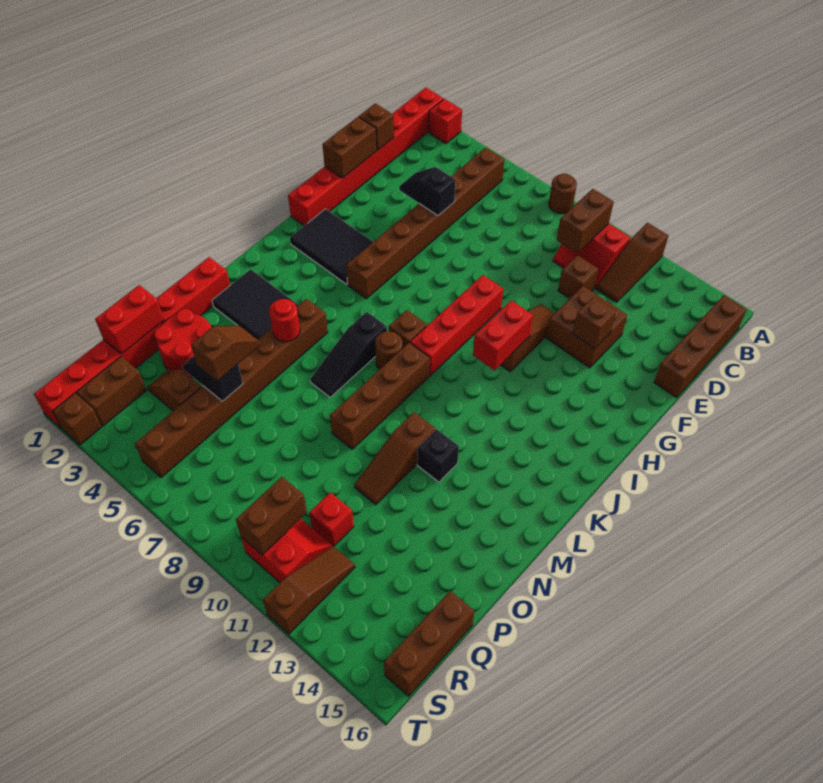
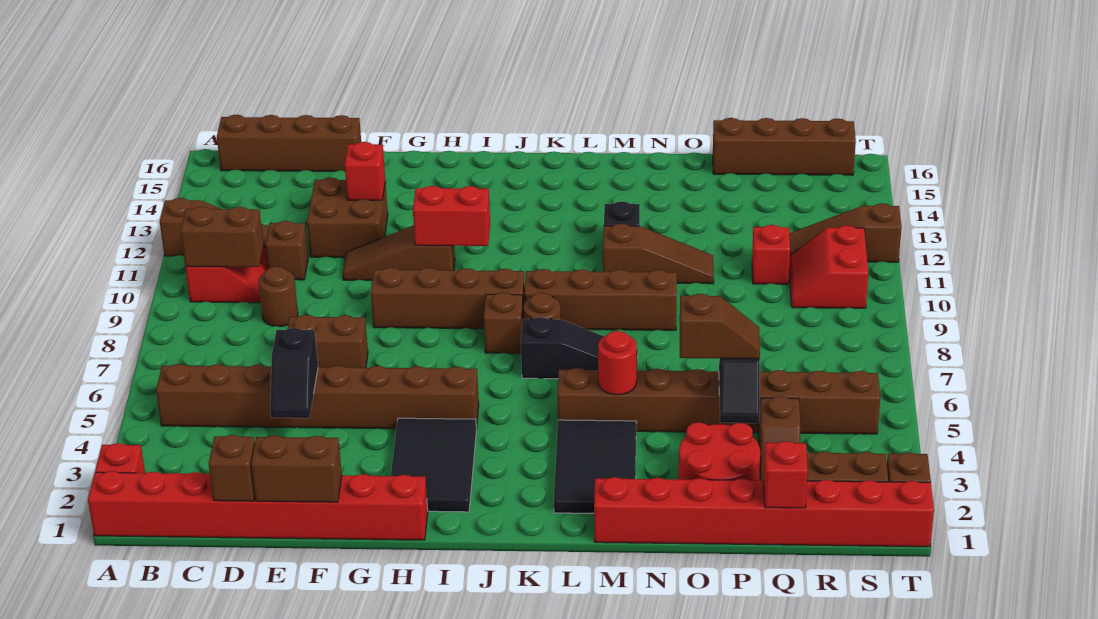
brown 1x1 round brick [549,174,577,214] -> brown 1x1 round brick moved to [258,267,298,327]
brown 1x1 brick [573,297,616,348] -> red 1x1 brick [345,142,385,200]
red 1x4 brick [410,275,503,375] -> brown 1x4 brick [371,268,525,329]
brown 1x2 slope [191,326,260,381] -> brown 1x2 slope turned to [680,294,760,359]
red 1x2 brick [95,285,164,354] -> red 1x1 brick [764,441,808,508]
brown 1x3 brick [384,591,474,696] -> brown 1x4 brick [713,118,856,175]
brown 1x2 brick [236,477,307,555] -> brown 1x2 brick moved to [287,315,368,368]

